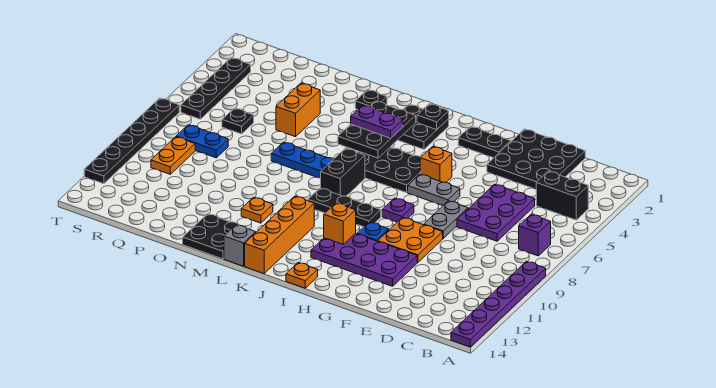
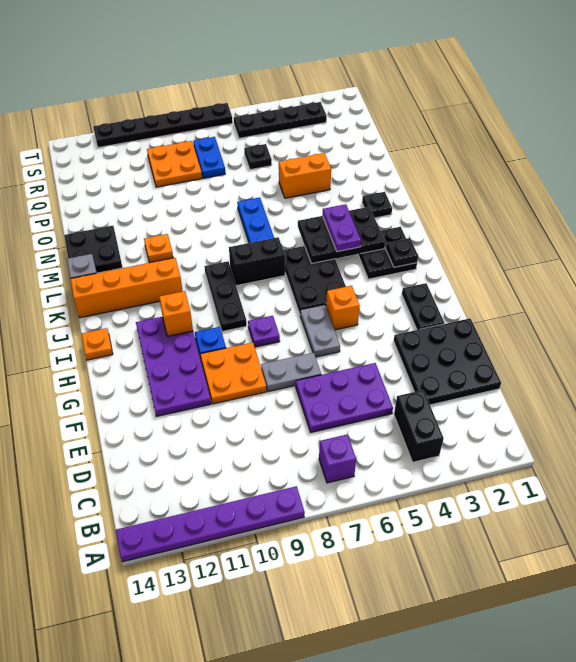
orange 1x2 plate [151,137,195,174] -> orange 2x2 plate [147,141,202,187]

